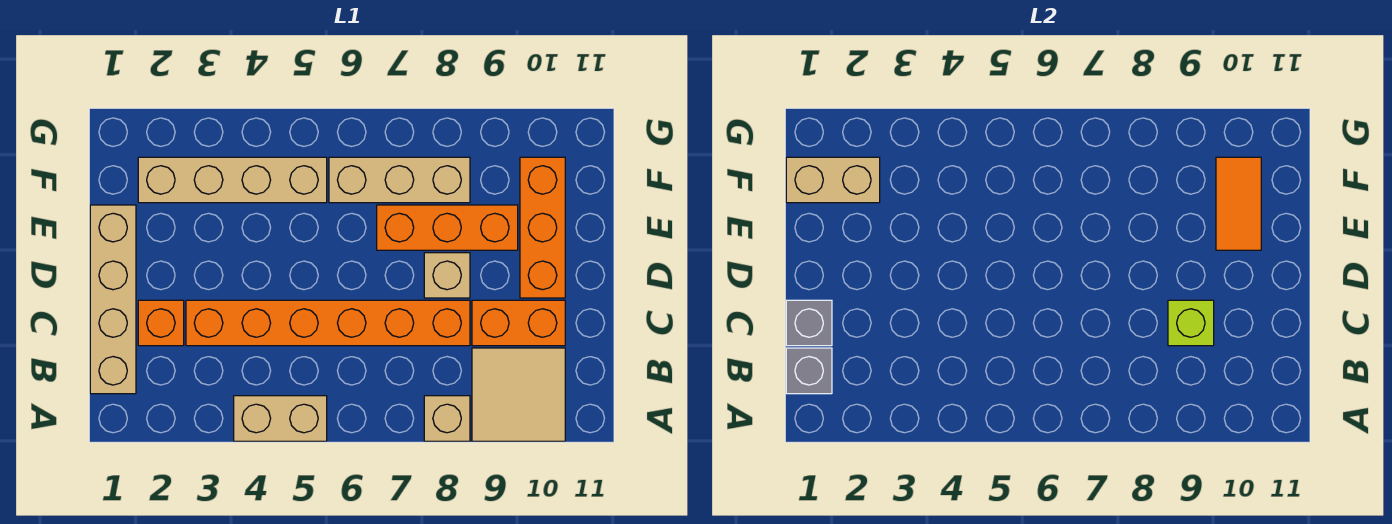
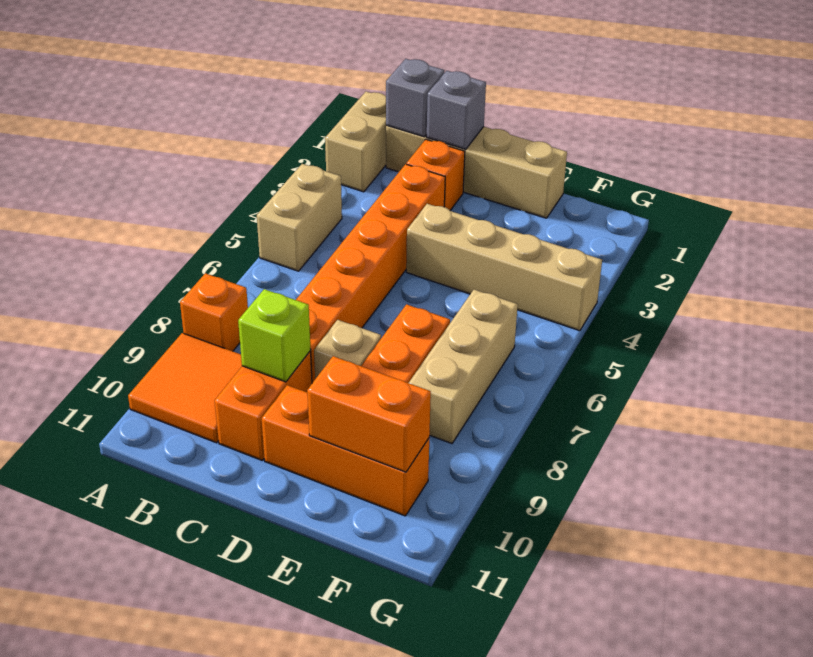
tan 1x1 brick [424,396,470,441] -> orange 1x1 brick [180,273,248,351]
tan 2x2 tile [472,348,565,441] -> orange 2x2 tile [128,333,242,443]
orange 1x2 tile [1216,157,1261,250] -> orange 1x2 brick [307,356,431,472]
tan 1x2 brick [786,157,880,203] -> tan 1x2 brick moved to [325,92,386,192]
tan 1x4 brick [138,157,327,203] -> tan 1x4 brick turned to [406,204,602,331]

